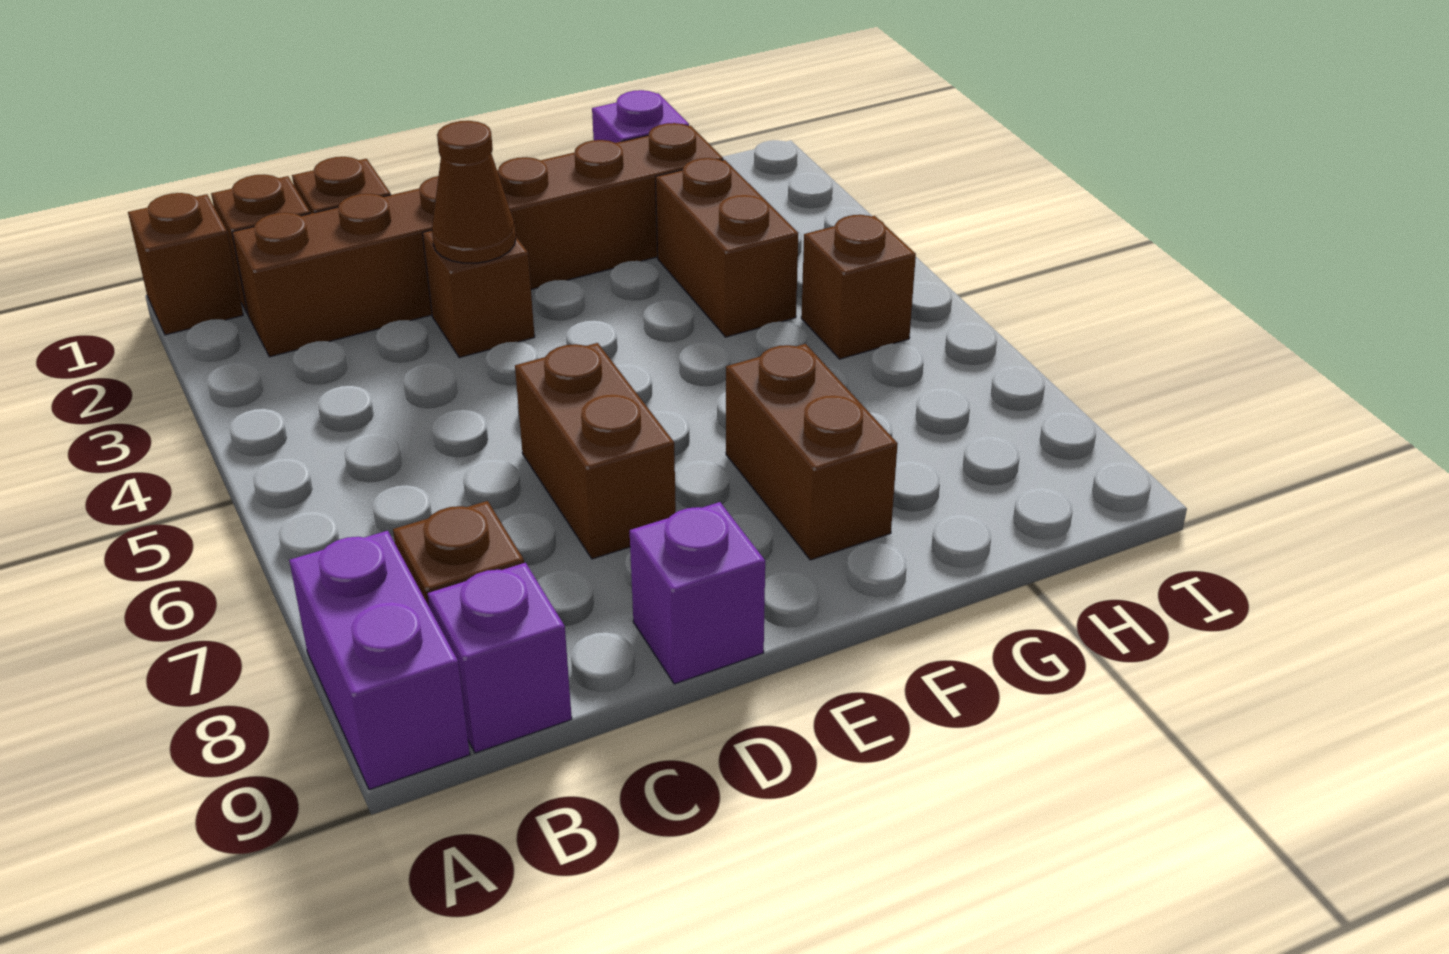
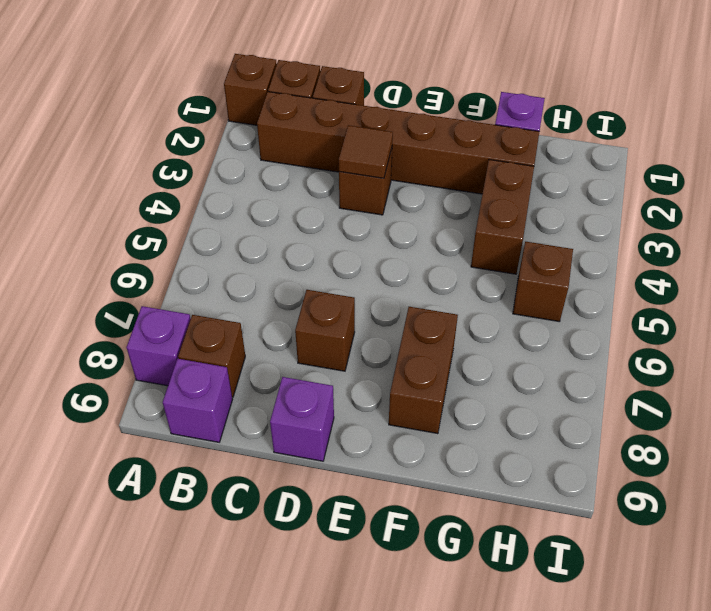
purple 1x2 brick [289,531,470,790] -> purple 1x1 brick [126,306,191,386]
brown 1x1 cone [432,121,516,263] -> brown 1x1 tile [339,125,393,178]
brown 1x2 brick [515,343,676,559] -> brown 1x1 brick [295,290,355,371]

